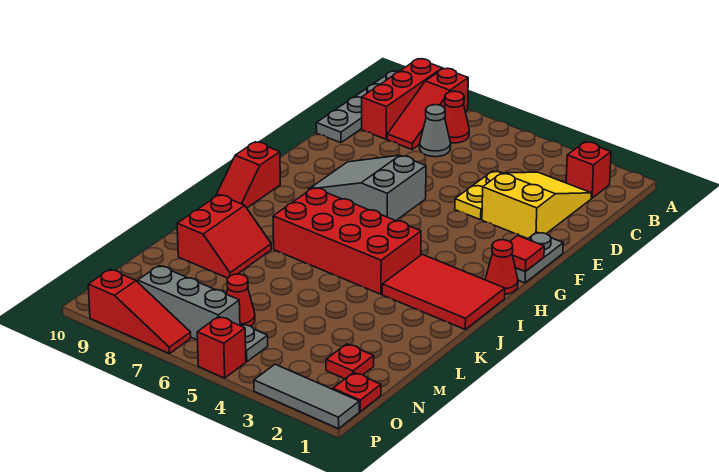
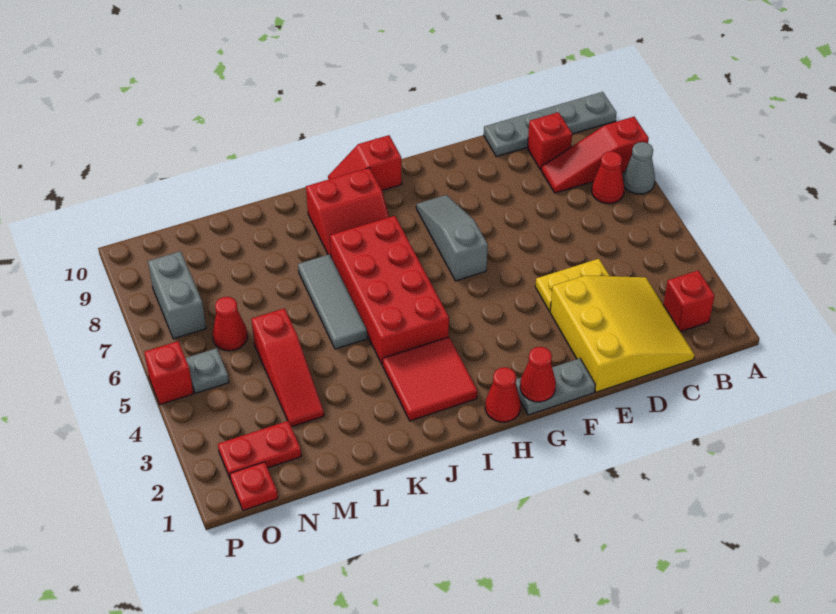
red 1x3 brick [362,59,442,139] -> red 1x1 brick [528,112,572,170]
yellow 2x3 slope [482,172,591,238] -> yellow 3x3 slope [550,276,695,392]
grey 1x1 cone [420,105,451,157] -> grey 1x1 cone moved to [623,142,655,194]
grey 2x3 slope [309,155,426,221] -> grey 1x3 slope [416,195,488,281]
red 1x1 tile [510,236,544,272] -> red 1x1 cone [520,347,556,402]
red 2x3 tile [382,254,505,329] -> red 2x2 tile [383,337,477,421]
red 2x2 slope [177,195,271,278] -> red 2x2 slope moved to [306,168,389,256]
red 1x1 plate [326,344,374,379] -> red 1x2 plate [218,421,301,480]
grey 1x3 brick [138,266,240,340] -> grey 1x2 brick [148,251,206,339]
grey 1x3 tile [254,364,359,429] -> grey 1x3 tile moved to [298,254,367,349]
red 1x3 slope [88,270,191,354] -> red 1x3 slope moved to [252,308,324,427]

